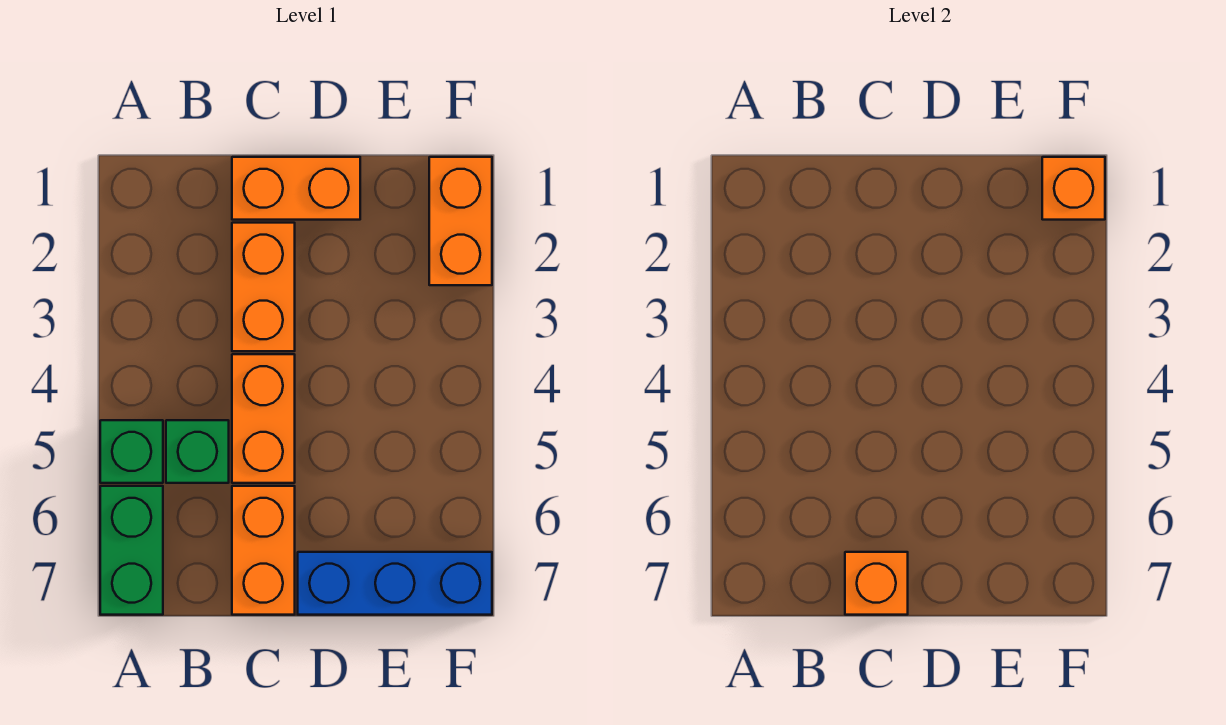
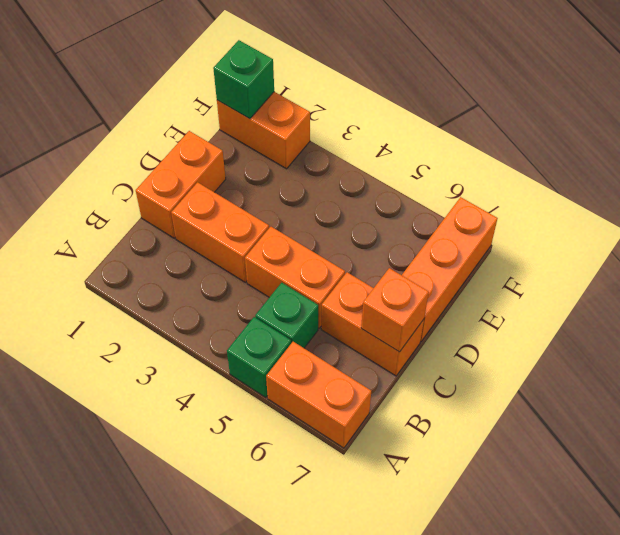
green 1x2 brick [100,486,163,615] -> orange 1x2 brick [266,342,371,448]
blue 1x3 brick [298,552,492,615] -> orange 1x3 brick [402,197,498,341]
orange 1x1 brick [1042,157,1105,220] -> green 1x1 brick [213,40,274,119]

